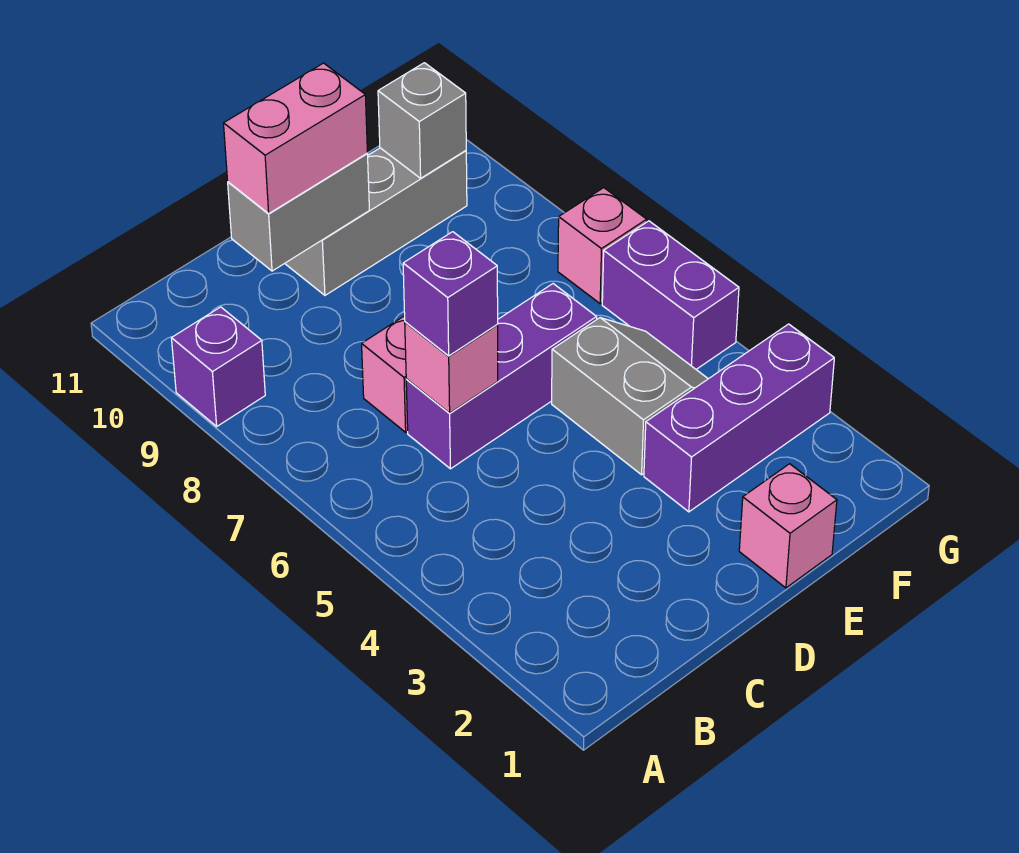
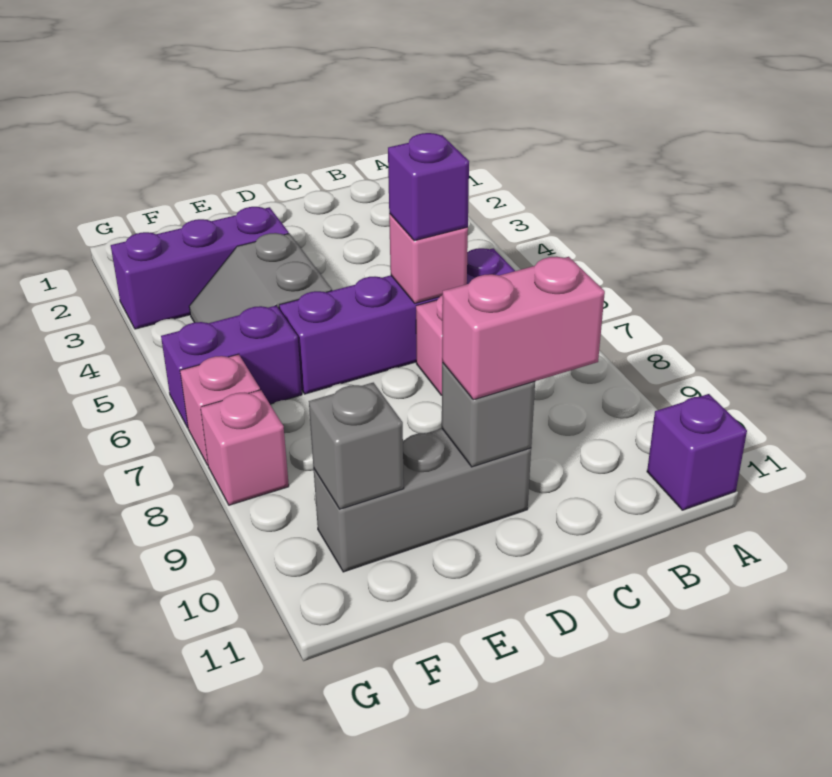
purple 1x1 brick [171,307,265,426] -> purple 1x1 brick moved to [647,394,747,510]
purple 1x3 brick [406,284,597,469] -> purple 1x4 brick [279,248,515,394]
grey 1x2 brick [228,154,369,271] -> grey 1x1 brick [442,362,535,467]
pink 1x1 brick [739,464,837,588] -> pink 1x1 brick moved to [201,390,289,505]
purple 1x2 brick [602,221,739,369] -> purple 1x2 brick turned to [161,306,302,428]

